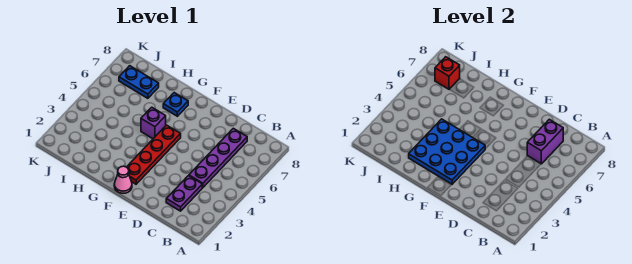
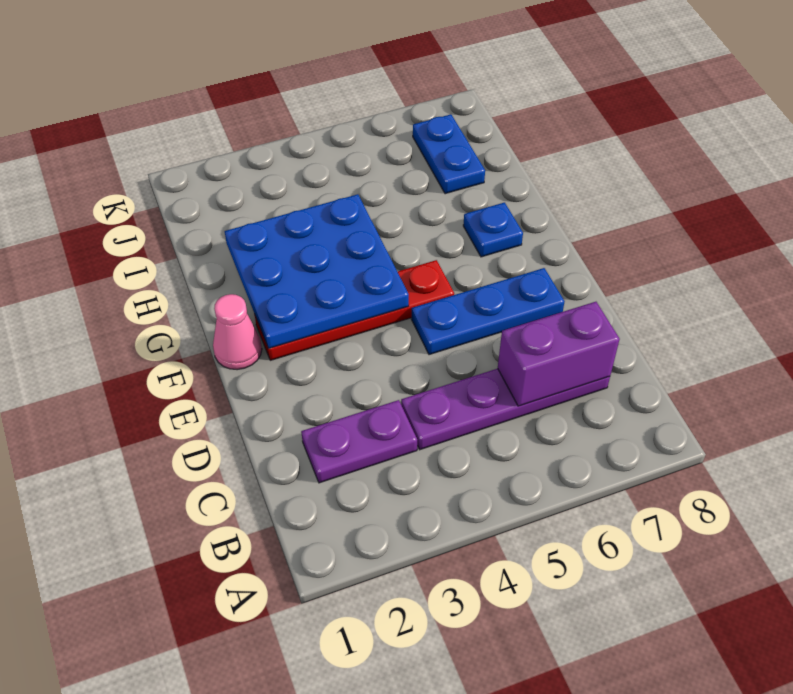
none -> blue 1x3 plate [411,268,565,355]
purple 1x1 brick [141,107,166,139] -> none
red 1x1 brick [435,57,460,89] -> none

